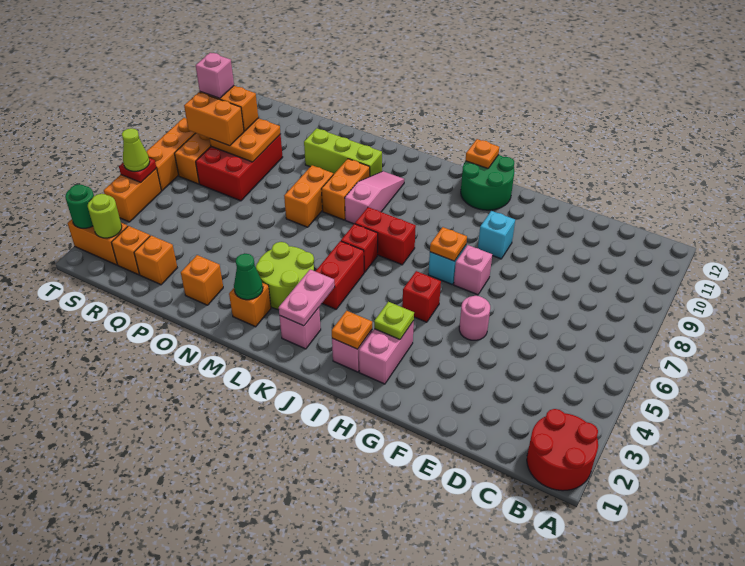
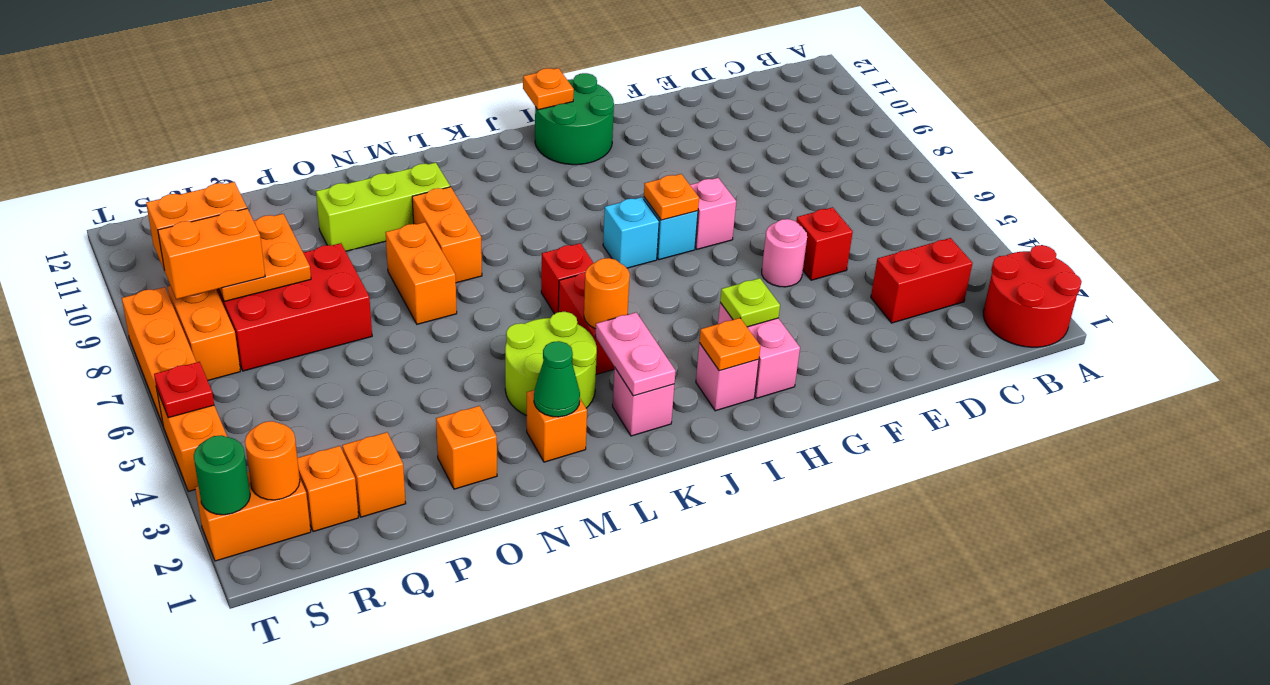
cyan 1x1 brick [478,211,515,259] -> cyan 1x1 brick moved to [603,197,659,268]
red 1x1 brick [402,271,441,322] -> red 1x1 brick moved to [796,207,853,280]
red 1x2 brick [355,207,416,265] -> red 1x2 brick moved to [871,238,973,323]
none -> orange 1x1 round brick [584,258,630,329]
pink 1x3 slope [345,171,405,224] -> none
red 2x3 brick [196,134,283,201] -> red 2x3 brick turned to [216,243,372,371]
lime 1x1 round brick [88,194,122,238] -> orange 1x1 round brick [245,421,300,500]
pink 1x1 brick [196,53,234,98] -> none
lime 1x1 cone [122,128,150,171] -> none

